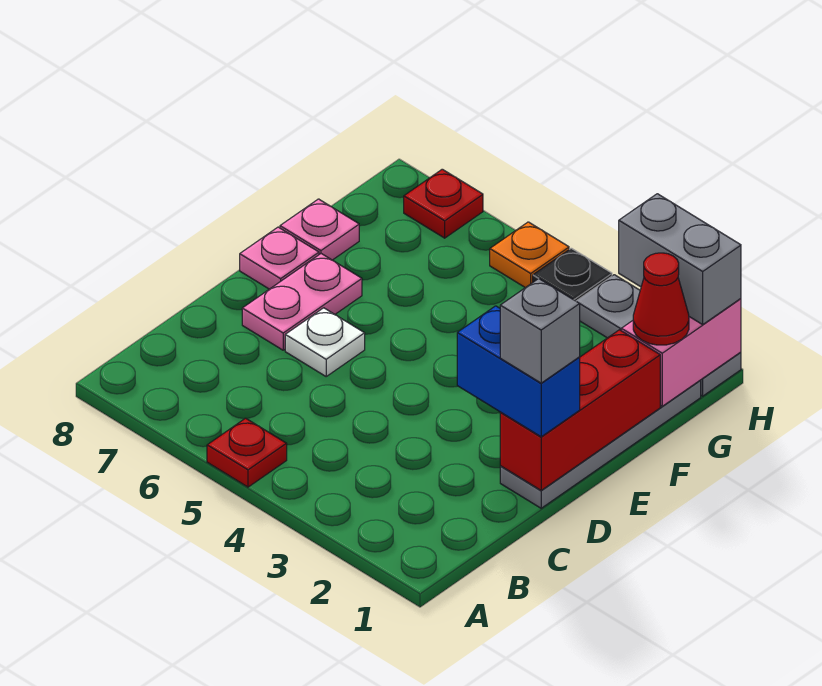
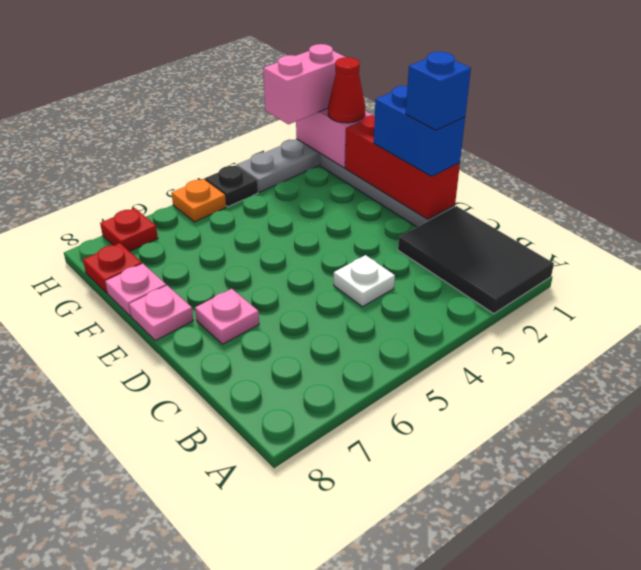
none -> black 2x3 tile [398,206,554,314]
red 1x1 plate [207,418,287,487] -> red 1x1 plate moved to [83,243,142,293]
blue 1x2 brick [457,306,580,437] -> blue 1x2 brick turned to [374,86,465,177]
grey 1x1 brick [500,279,580,383] -> blue 1x1 brick [406,52,471,130]
white 1x1 plate [285,308,365,376] -> white 1x1 plate moved to [334,255,395,307]
pink 1x2 plate [242,254,362,350] -> pink 1x1 plate [195,289,259,344]
grey 1x2 brick [619,194,741,324] -> pink 1x2 brick [263,44,345,124]

